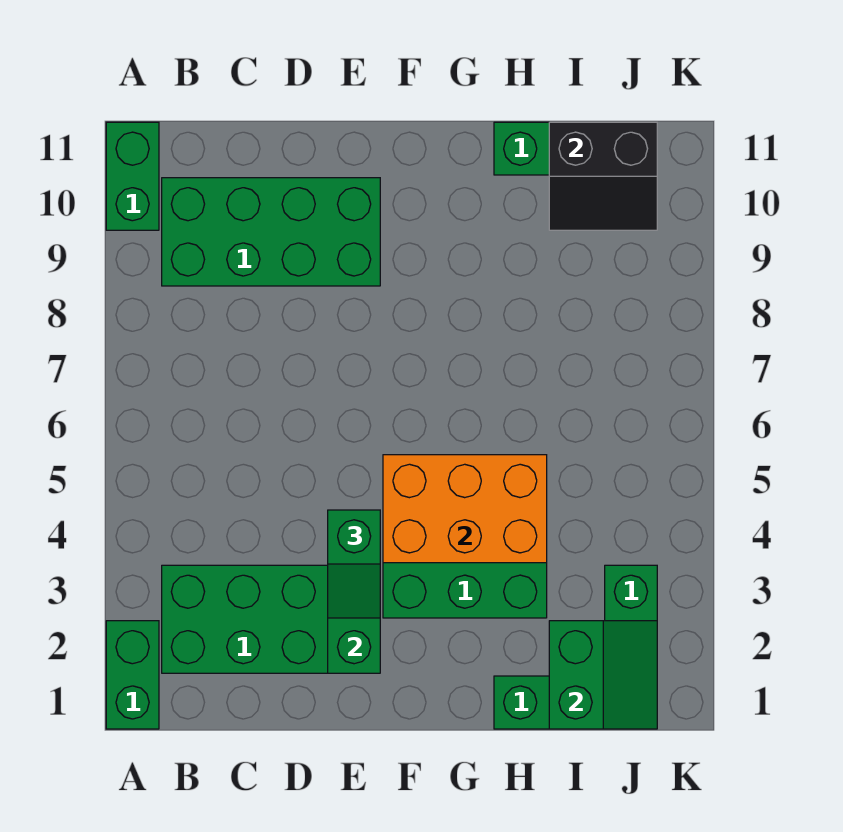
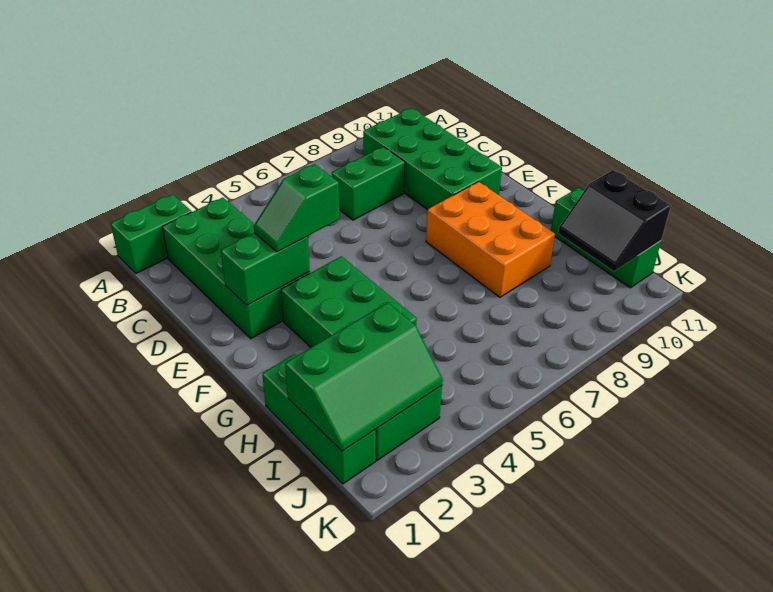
green 1x2 brick [106,122,159,230] -> green 1x2 brick moved to [332,147,405,220]
orange 2x3 brick [383,455,547,563] -> orange 2x3 brick moved to [426,182,555,297]
green 2x2 slope [549,621,657,729] -> green 2x3 slope [285,303,443,451]

